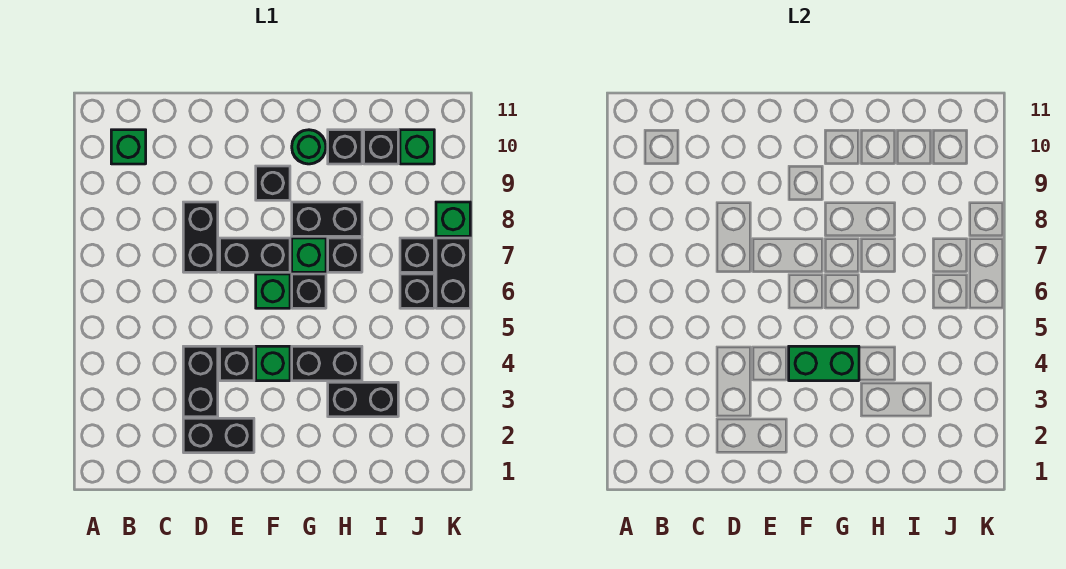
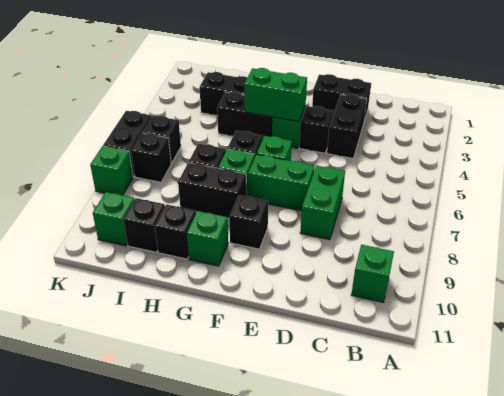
black 1x2 brick [183,202,218,272] -> green 1x2 brick [300,166,345,239]
black 1x2 brick [220,238,290,272] -> green 1x2 brick [248,154,314,211]
green 1x1 round brick [292,130,326,164] -> green 1x1 brick [187,211,228,266]

